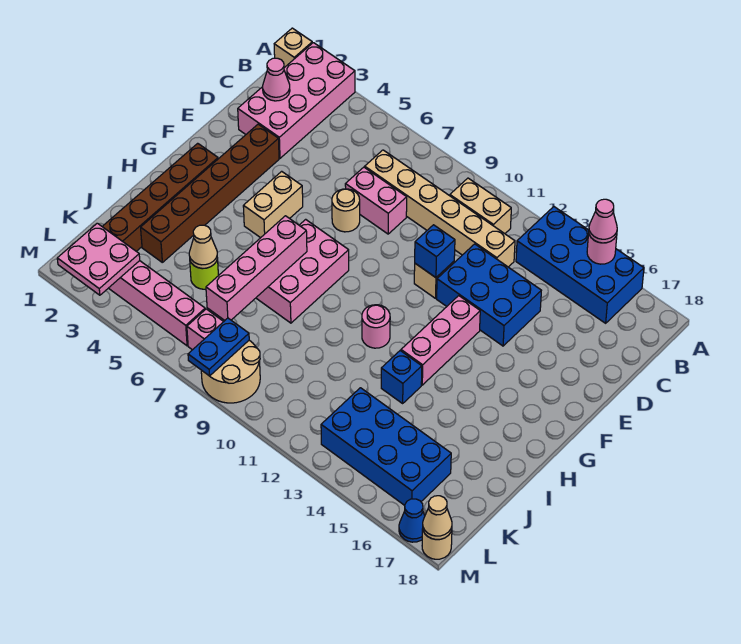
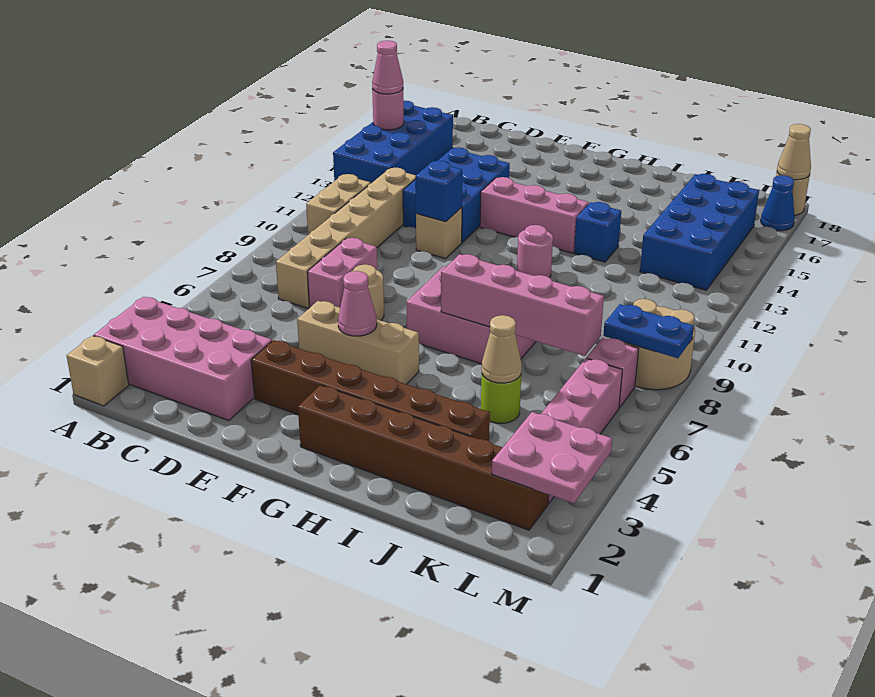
pink 1x1 cone [263,58,290,101] -> pink 1x1 cone moved to [338,271,377,336]
tan 1x2 brick [243,171,303,238] -> tan 1x3 brick [297,301,419,384]

